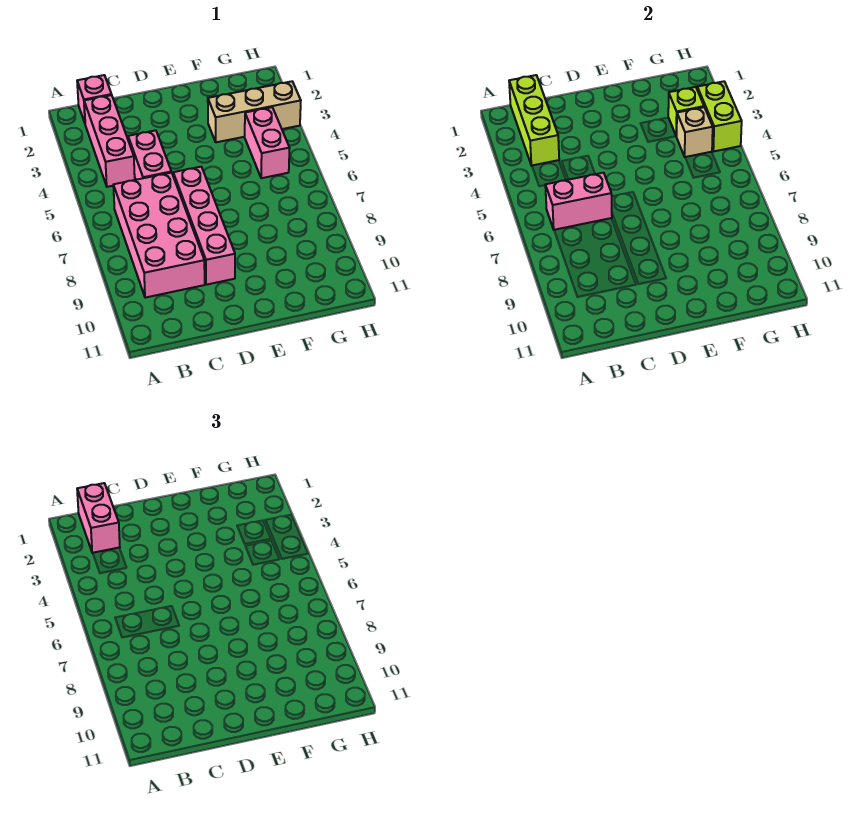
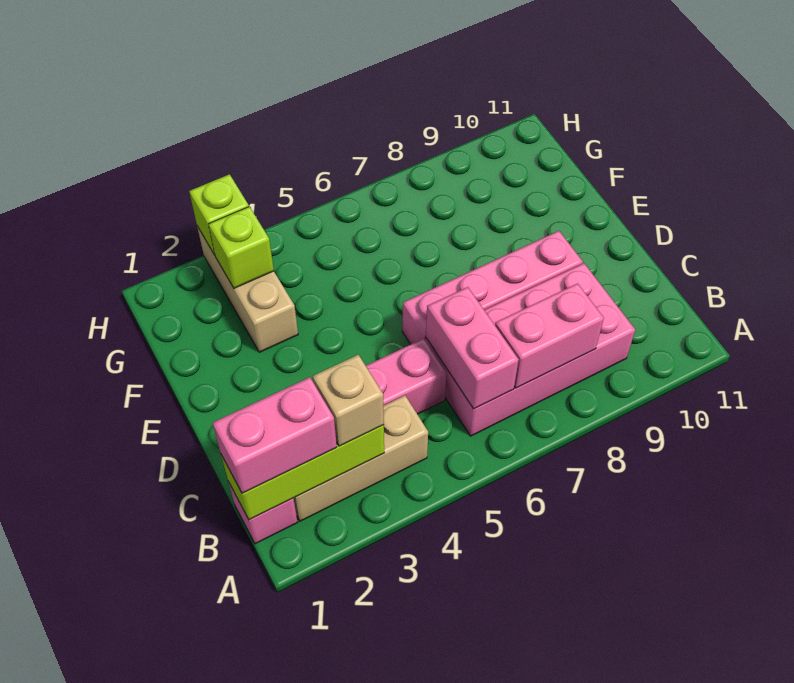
pink 1x3 brick [84,95,135,187] -> tan 1x3 brick [294,395,428,521]
pink 1x2 brick [245,107,289,178] -> pink 1x2 brick moved to [495,283,604,388]
tan 1x1 brick [676,107,713,157] -> tan 1x1 brick moved to [313,355,384,446]
lime 1x2 brick [697,81,742,151] -> lime 1x1 brick [189,174,249,255]

